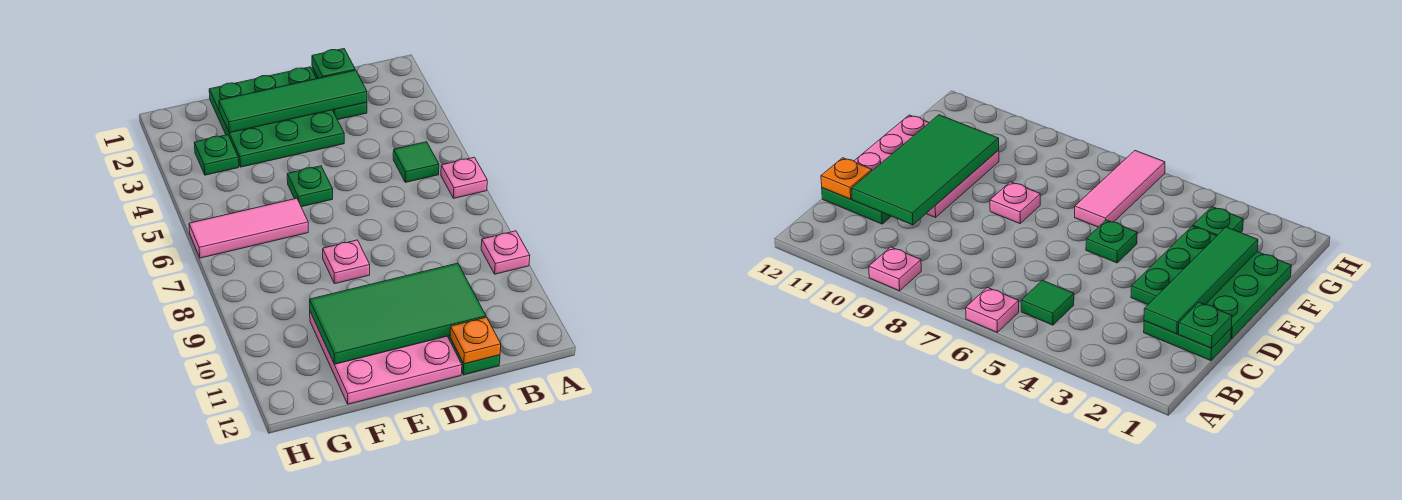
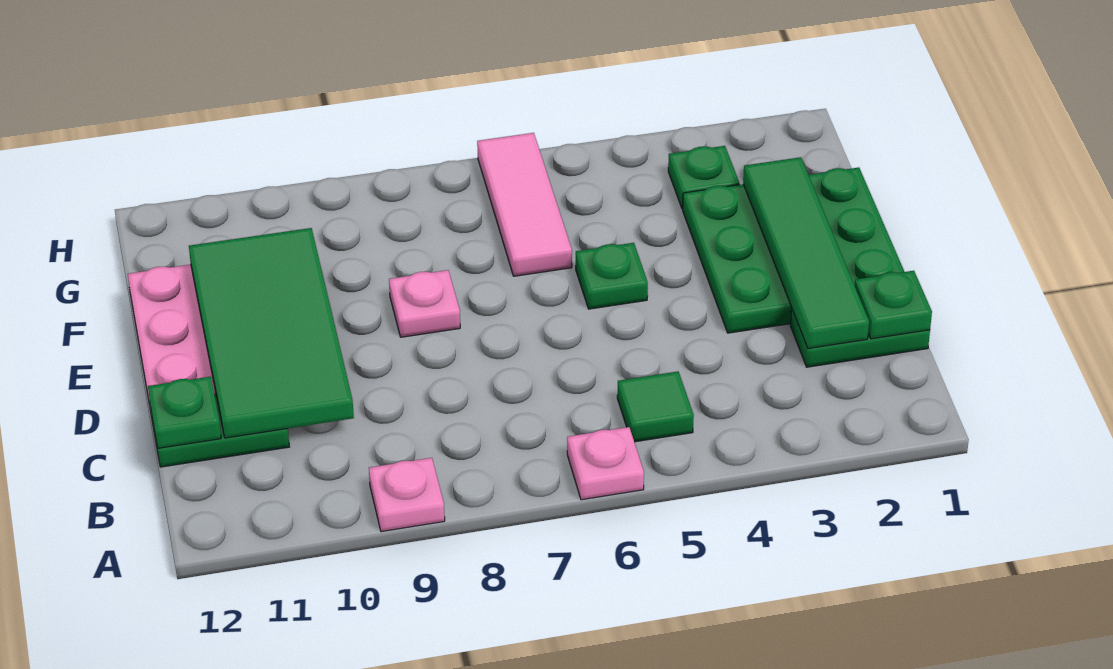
orange 1x1 plate [450,317,501,364] -> green 1x1 plate [148,377,221,448]

